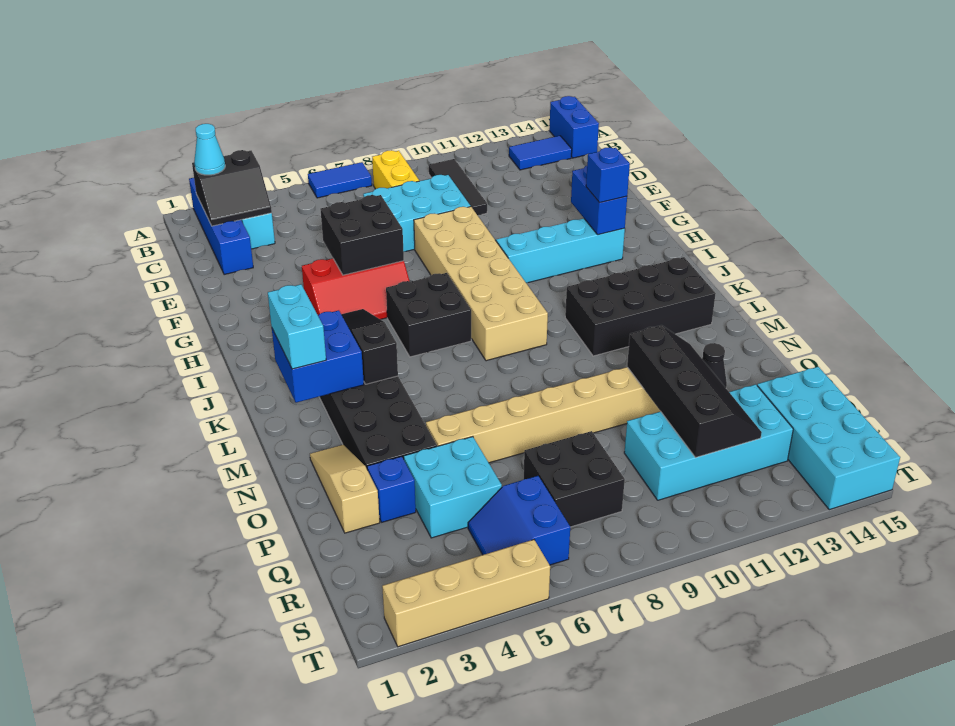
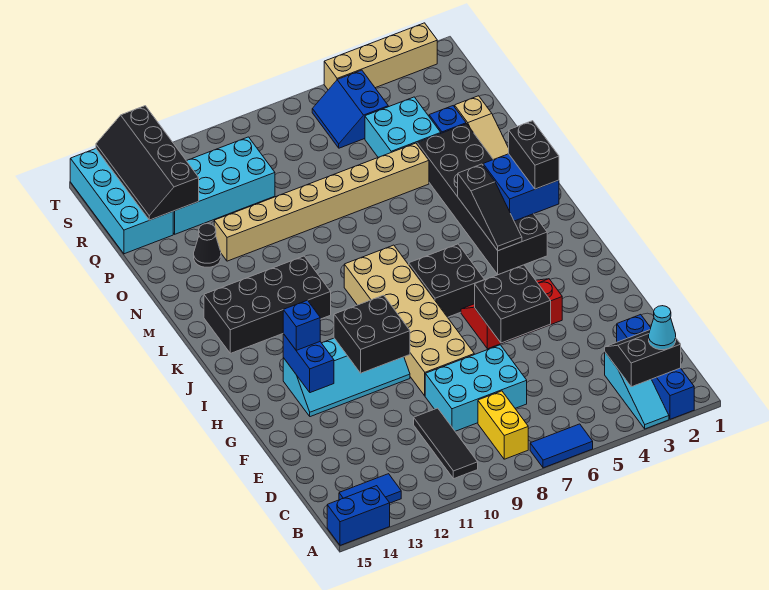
blue 1x2 brick [549,96,599,158] -> blue 1x2 brick turned to [327,486,390,545]
cyan 1x2 brick [268,284,326,369] -> black 1x2 brick [509,121,559,189]
black 2x4 slope [627,325,762,458] -> black 2x4 slope moved to [96,106,199,220]
black 2x2 brick [524,431,625,527] -> black 2x2 brick moved to [334,295,410,373]
blue 2x2 slope [468,476,570,565] -> blue 2x2 slope turned to [312,70,388,148]

